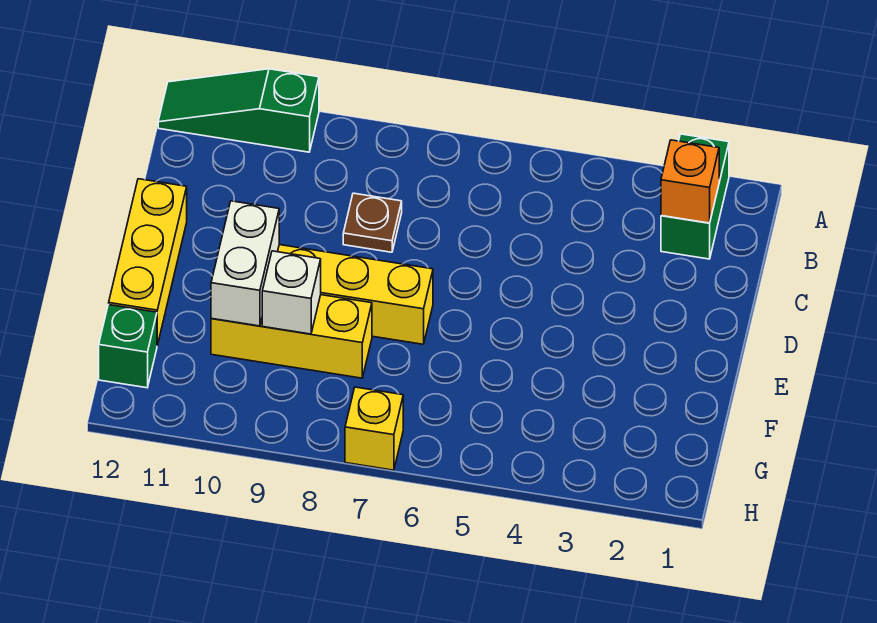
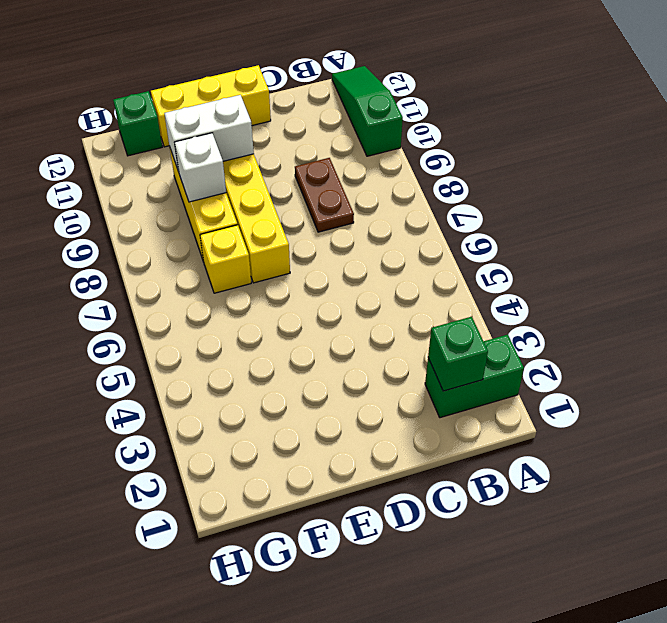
orange 1x1 brick [661,140,719,223] -> green 1x1 brick [428,317,488,391]
brown 1x1 plate [343,193,402,252] -> brown 1x2 plate [295,158,354,232]
yellow 1x1 brick [345,387,403,470] -> yellow 1x1 brick moved to [200,225,251,293]

